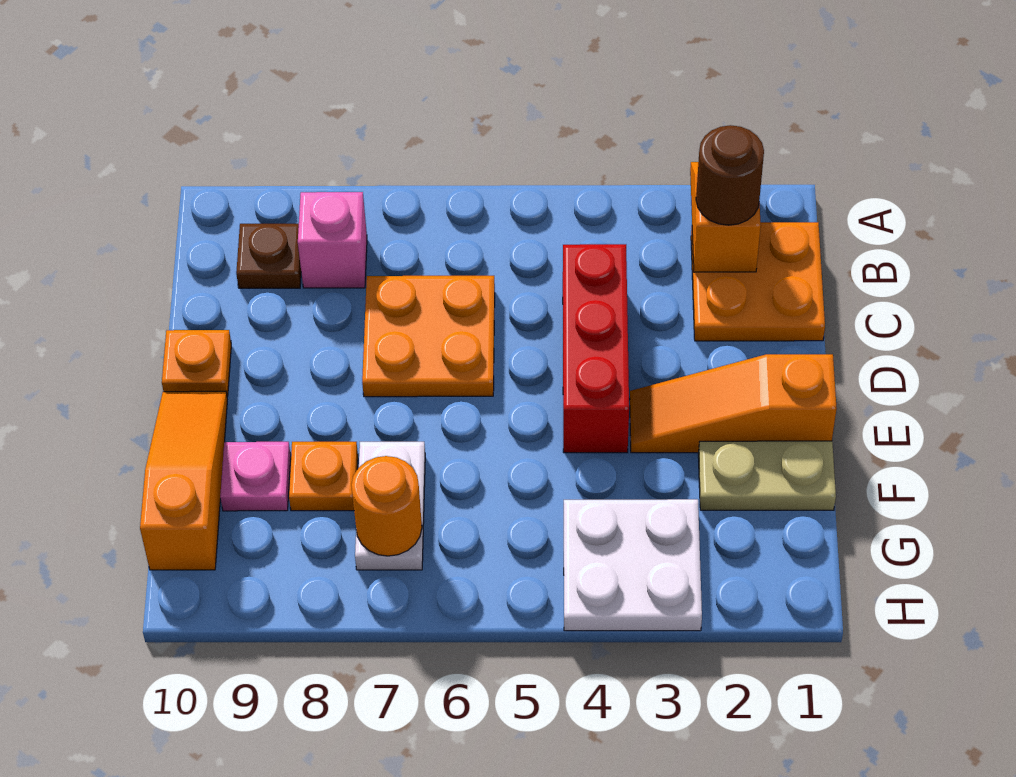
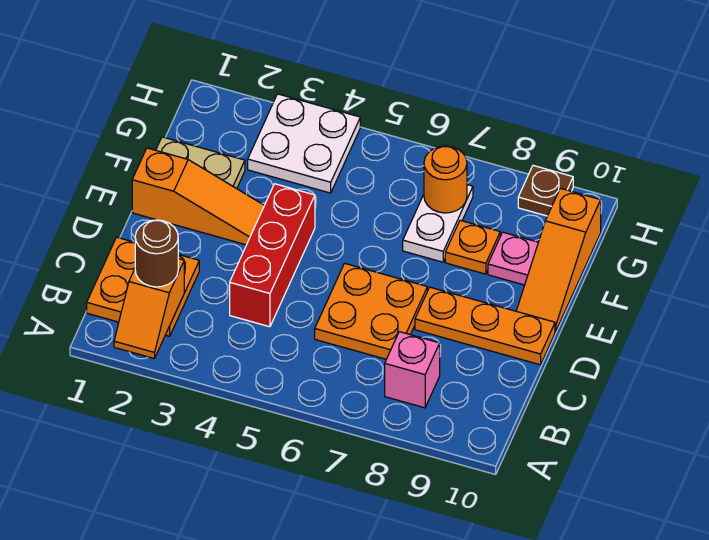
brown 1x1 plate [236,224,301,288] -> brown 1x1 plate moved to [518,166,573,216]
orange 1x1 plate [162,330,231,396] -> orange 1x3 plate [415,287,555,365]

